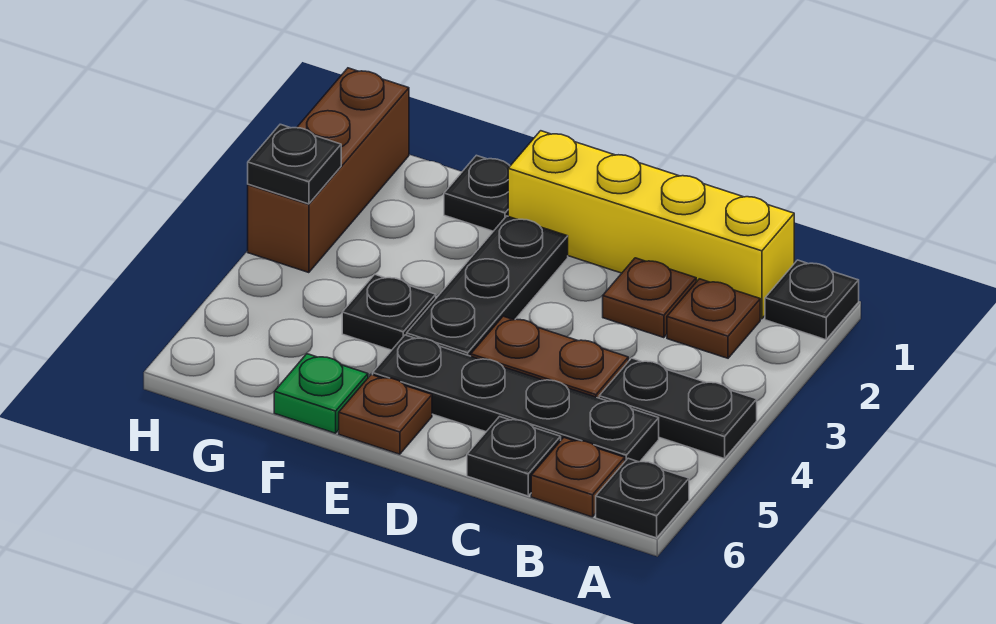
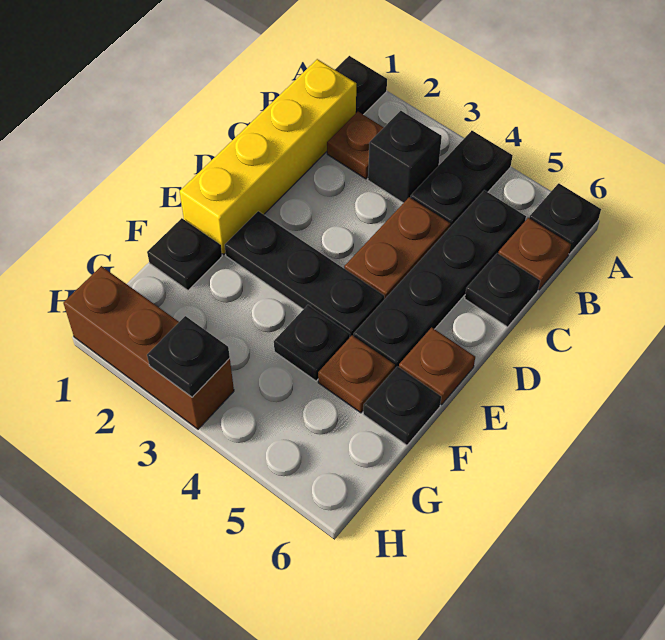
none -> black 1x1 brick [368,111,442,203]
brown 1x1 plate [603,258,696,338] -> brown 1x1 plate moved to [318,335,395,413]
green 1x1 plate [274,354,368,433] -> black 1x1 plate [363,366,441,445]

